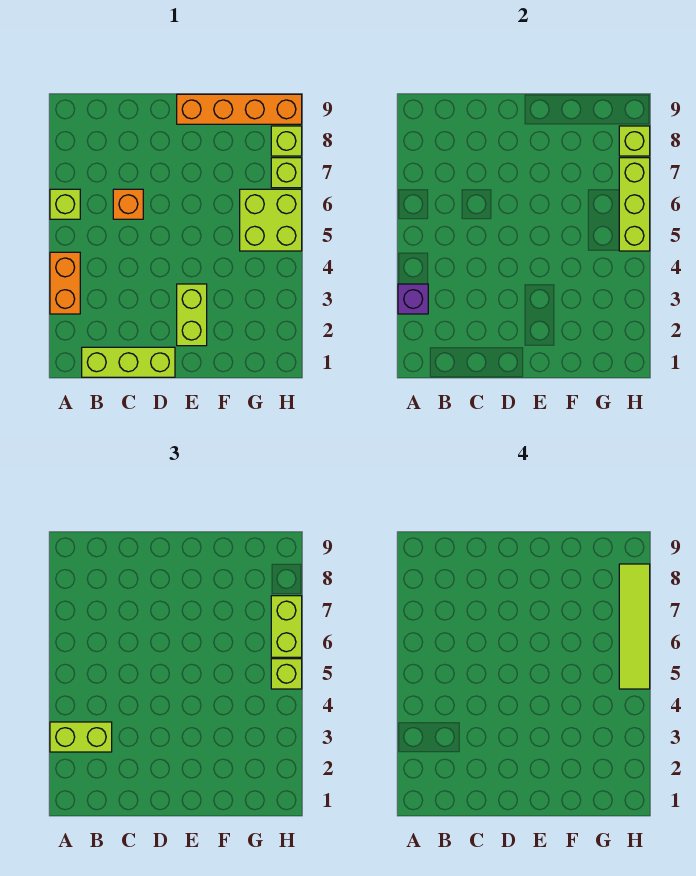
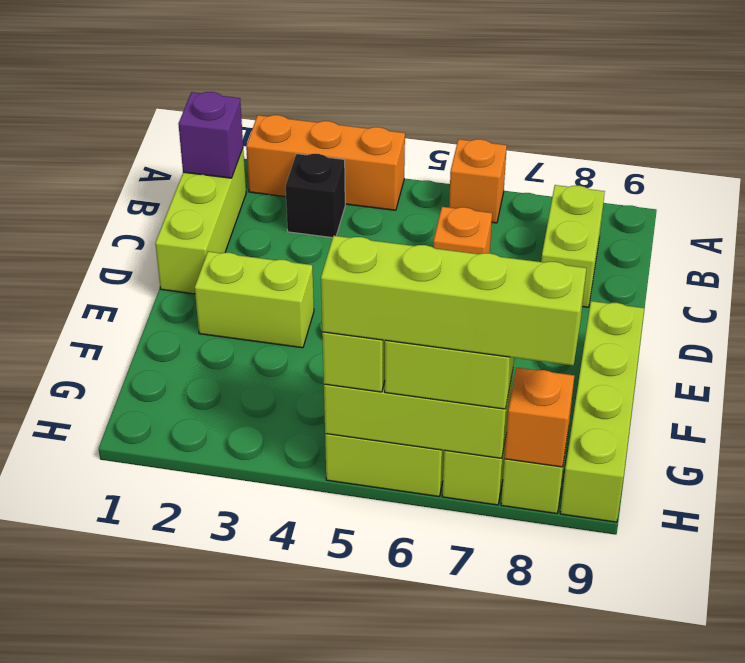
orange 1x2 brick [50,252,80,314] -> orange 1x3 brick [246,115,405,210]
purple 1x1 brick [398,284,428,314] -> purple 1x1 brick moved to [178,92,243,178]
lime 1x2 brick [50,722,112,752] -> lime 1x2 brick moved to [541,185,605,307]
lime 1x1 brick [50,189,80,219] -> orange 1x1 brick [449,139,507,223]
none -> black 1x1 brick [286,154,345,238]
orange 1x4 brick [177,94,302,124] -> lime 1x4 brick [560,301,644,522]
lime 1x4 tile [619,564,650,689] -> lime 1x4 brick [321,236,586,365]
lime 1x1 brick [619,126,650,156] -> orange 1x1 brick [505,368,574,467]

